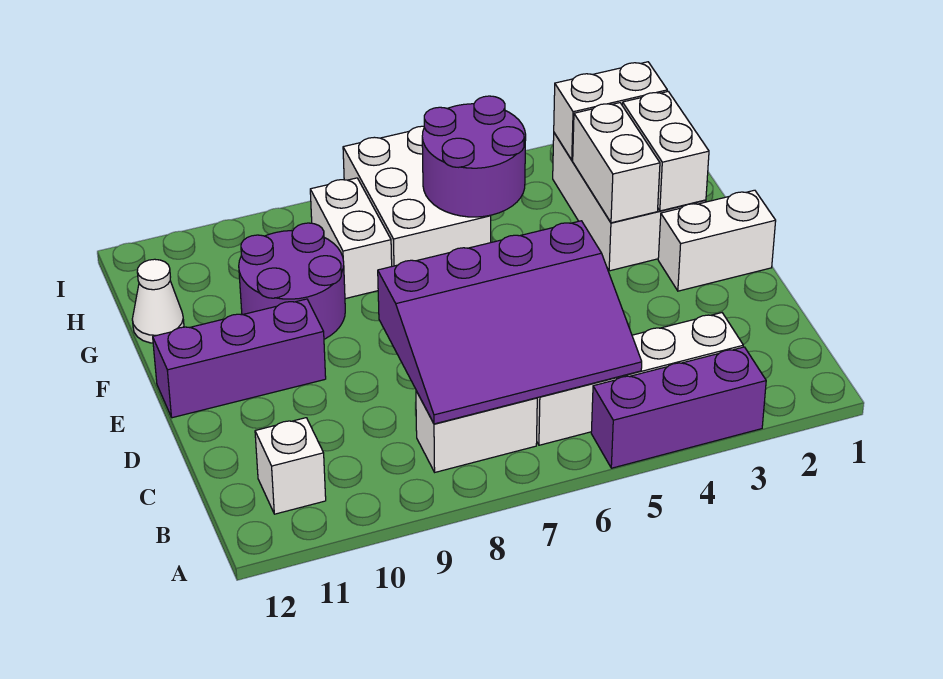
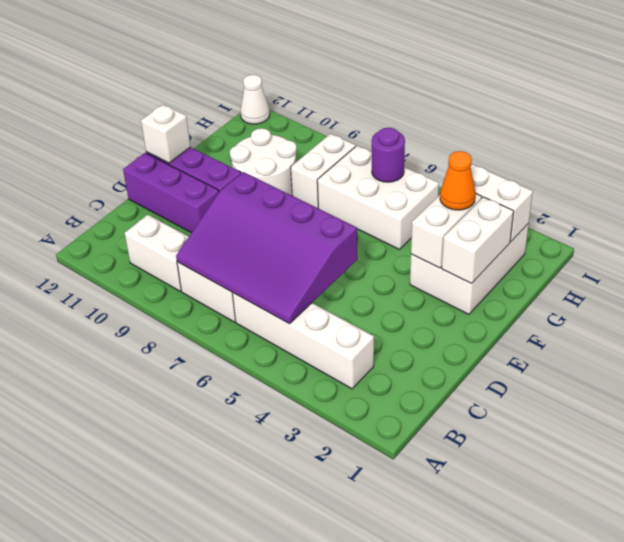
purple 1x3 brick [591,347,766,468] -> purple 1x3 brick moved to [123,153,219,233]
white 1x1 brick [255,418,326,514] -> white 1x1 brick moved to [141,105,190,163]
white 1x2 brick [658,190,776,291] -> white 1x2 brick moved to [125,215,189,291]
purple 2x2 round brick [239,223,345,339] -> white 2x2 round brick [230,128,297,195]
none -> orange 1x1 cone [440,151,476,210]
purple 2x2 round brick [422,96,526,217] -> purple 1x1 round brick [372,128,405,182]
white 2x3 brick [343,126,491,266] -> white 2x3 brick turned to [317,146,439,250]
white 1x1 cone [132,259,184,343] -> white 1x1 cone moved to [240,75,270,124]

